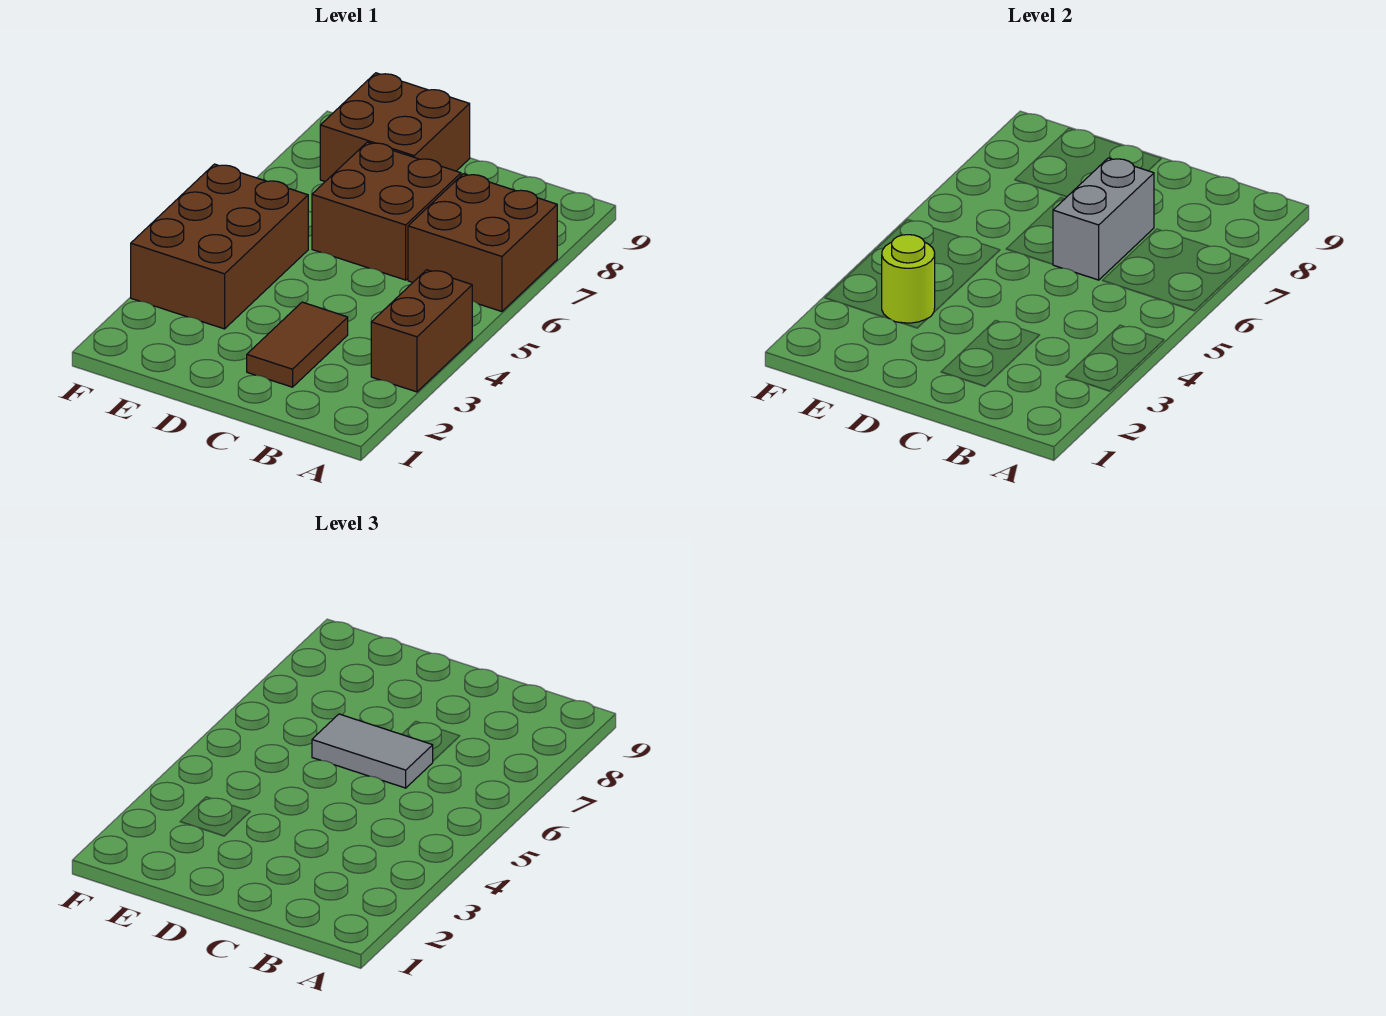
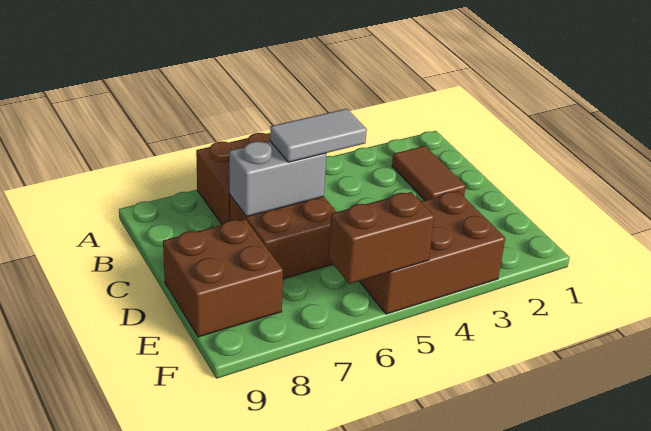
brown 1x2 brick [371,270,472,392] -> brown 1x2 brick moved to [328,192,434,284]
brown 1x2 tile [247,302,348,387] -> brown 1x2 tile turned to [392,146,466,200]
grey 1x2 tile [312,714,433,788] -> grey 1x2 tile turned to [270,109,367,162]
lime 1x1 round brick [882,235,935,323] -> none

